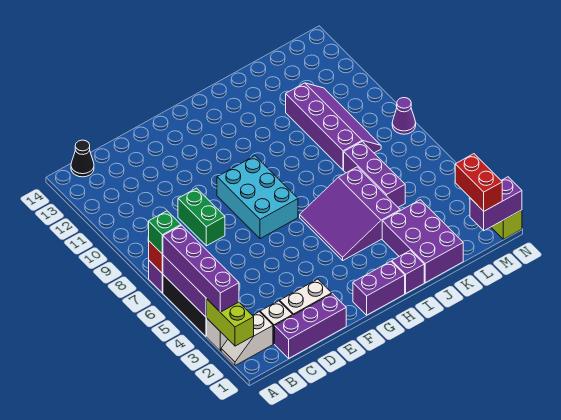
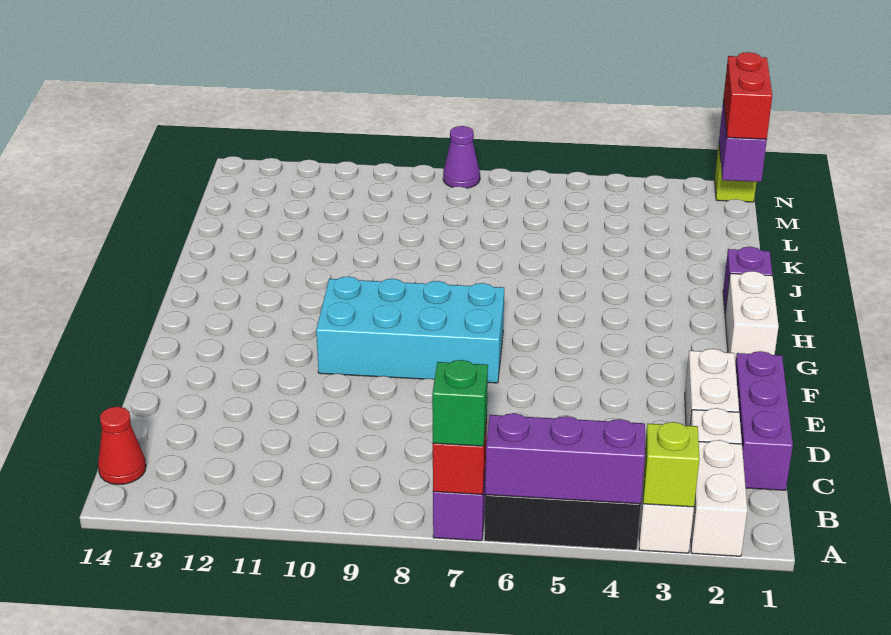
white 1x2 slope [221,312,273,366] -> white 1x2 brick [691,440,747,556]
lime 1x2 brick [207,299,254,346] -> lime 1x1 brick [643,422,700,507]
purple 1x4 brick [163,225,239,312] -> none
black 1x1 cone [71,140,94,177] -> red 1x1 cone [98,407,146,484]
green 1x2 brick [178,188,225,246] -> none
cyan 2x3 brick [217,156,298,239] -> cyan 2x4 brick [316,276,504,383]
purple 1x2 brick [353,261,405,315] -> white 1x2 brick [725,271,779,363]
purple 3x3 slope [300,167,400,260] -> none
purple 2x3 brick [382,200,463,283] -> none
purple 1x3 brick [344,141,405,207] -> none
purple 2x4 slope [286,83,381,170] -> none
red 1x2 brick [455,154,502,211] -> red 1x2 brick turned to [723,52,772,140]

